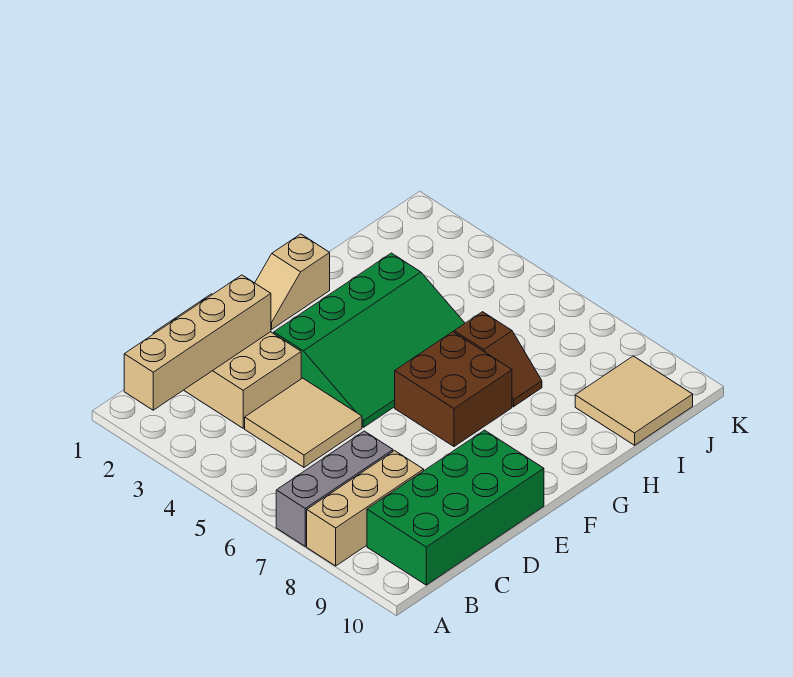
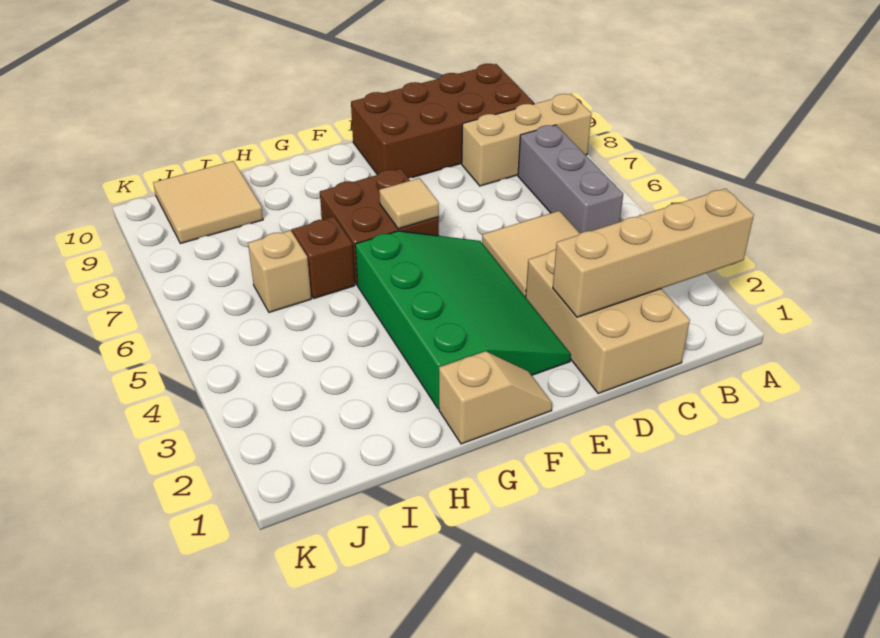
grey 1x3 brick [276,431,393,546] -> grey 1x3 brick turned to [518,125,623,233]
green 2x4 brick [367,430,544,585] -> brown 2x4 brick [351,64,534,178]
green 3x4 slope [274,253,465,427] -> green 3x4 slope turned to [355,231,571,409]
none -> tan 1x1 tile [379,178,439,229]
none -> tan 1x1 brick [248,230,311,312]

